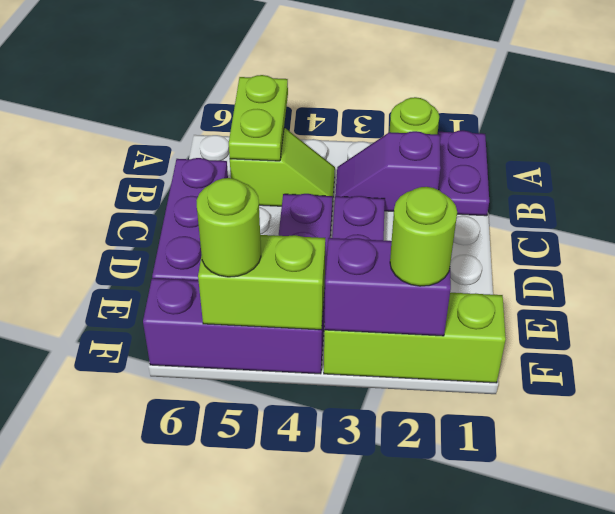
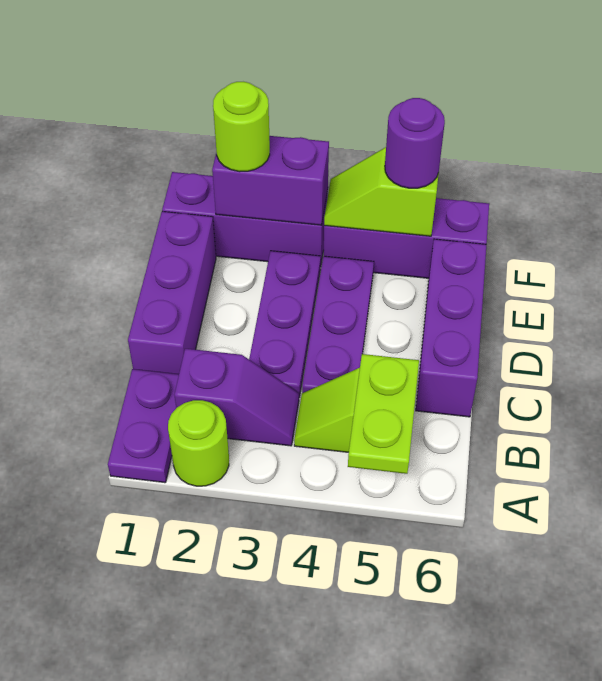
none -> purple 1x3 brick [128,211,216,374]
lime 1x3 brick [324,293,506,383] -> purple 1x3 brick [162,172,328,267]
lime 1x2 brick [198,235,325,330] -> lime 1x2 slope [324,147,439,236]
lime 1x1 round brick [196,178,261,277] -> purple 1x1 round brick [385,98,445,188]

